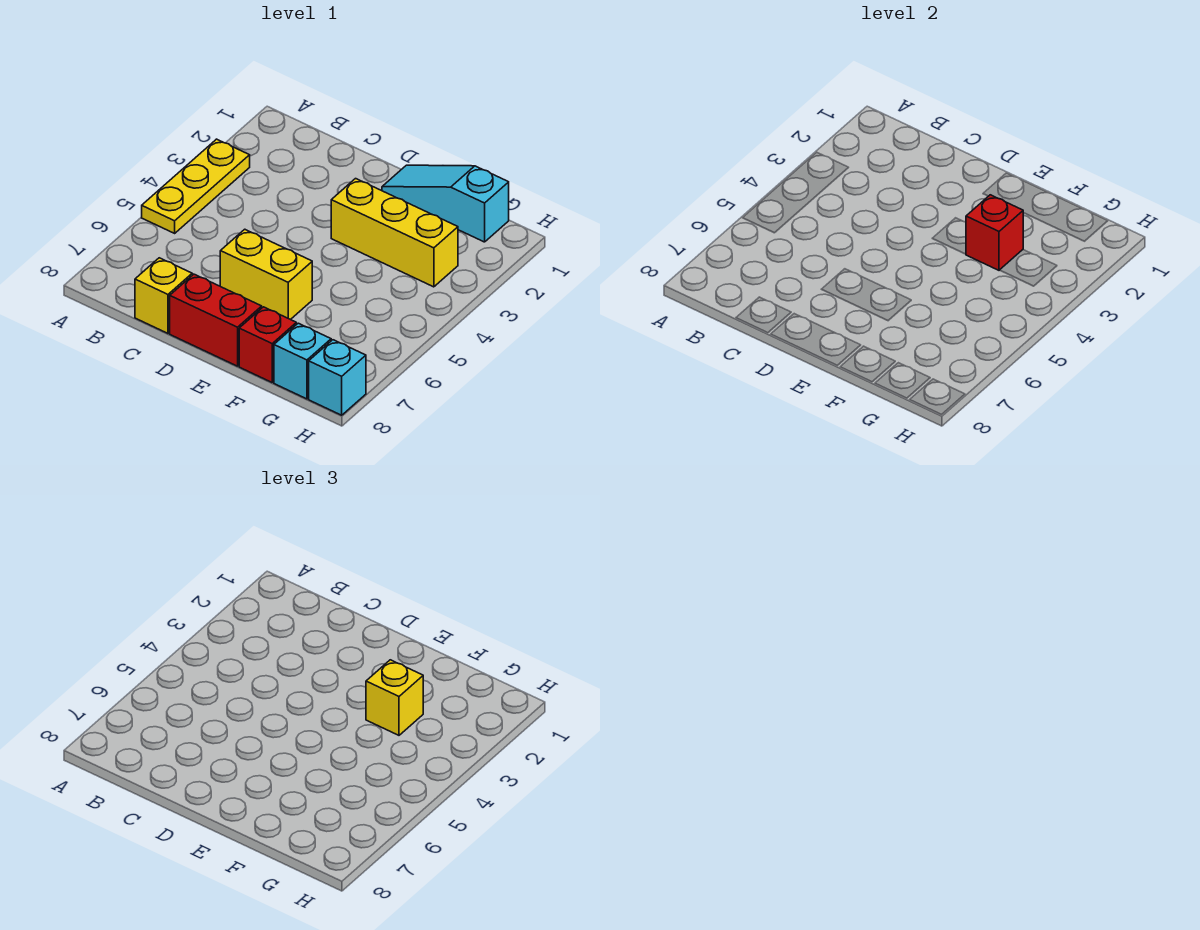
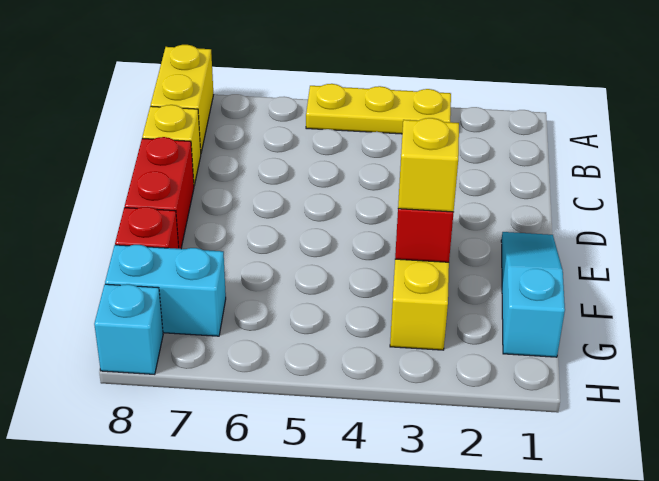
yellow 1x2 brick [220,229,312,320] -> yellow 1x2 brick moved to [151,45,214,152]
cyan 1x1 brick [274,323,331,399] -> cyan 1x2 brick [105,245,226,336]

